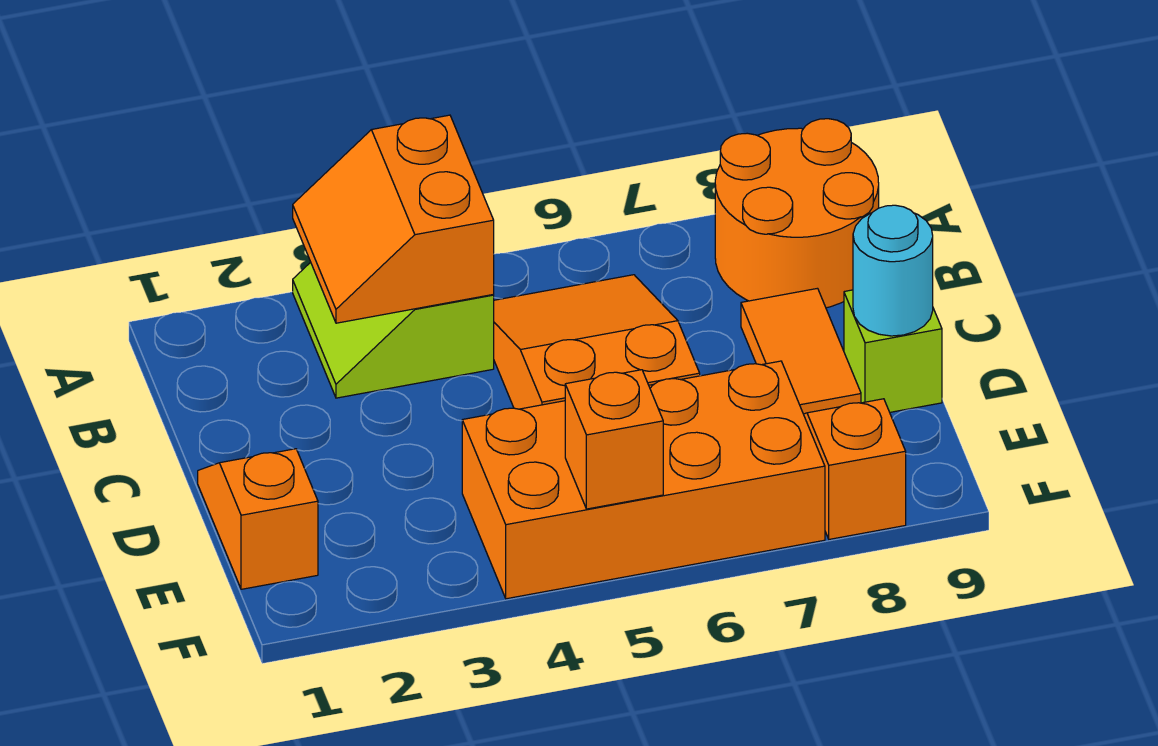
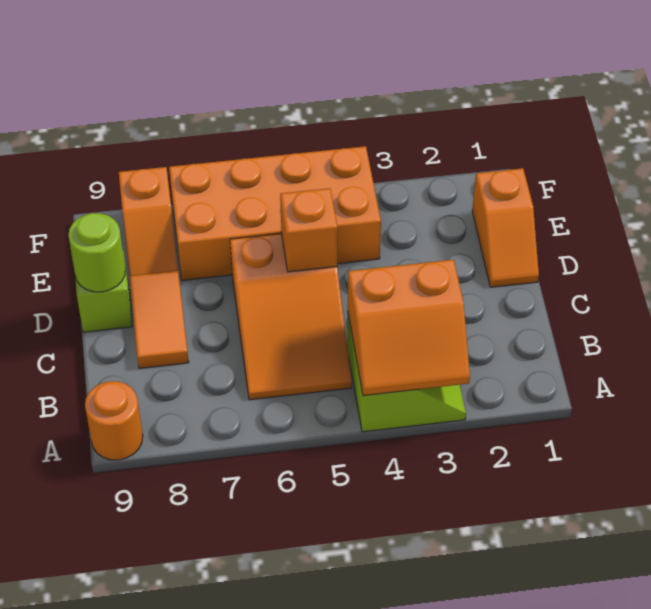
orange 2x2 slope [293,115,494,323] -> orange 2x2 slope turned to [348,260,470,396]
orange 2x2 round brick [715,119,879,308] -> orange 1x1 round brick [85,381,143,460]
cyan 1x1 round brick [853,205,933,336] -> lime 1x1 round brick [68,213,125,292]
orange 1x1 brick [565,370,663,509] -> orange 1x1 brick moved to [280,188,338,272]

